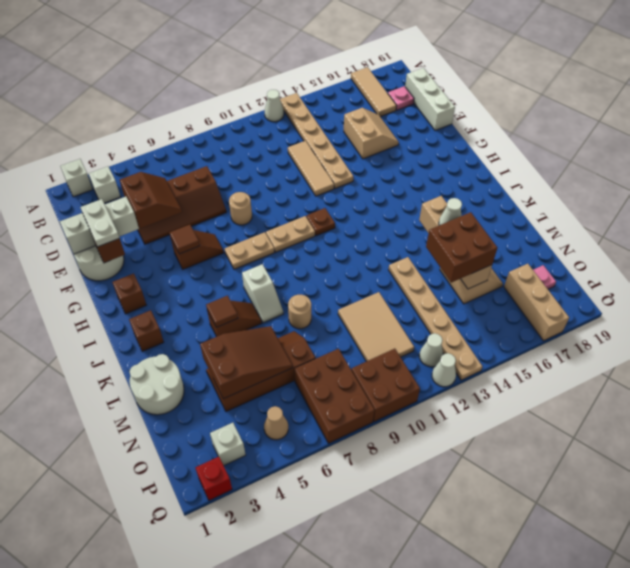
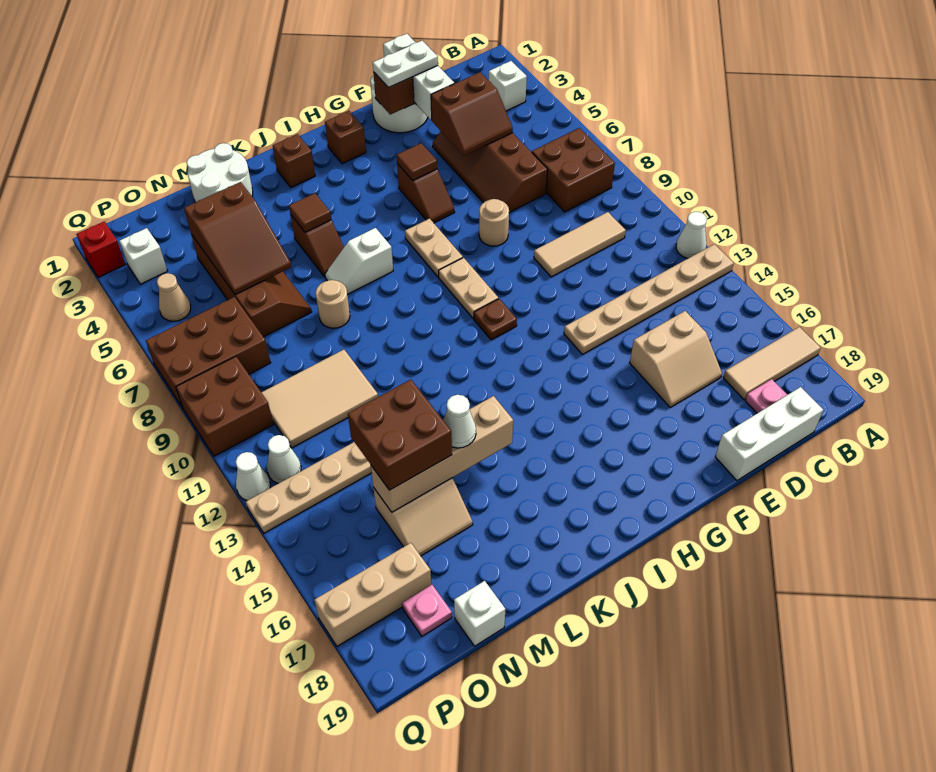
white 1x1 brick [60,159,93,197] -> white 1x1 brick moved to [454,581,505,646]
none -> brown 2x2 brick [532,128,615,212]
tan 1x3 tile [288,141,334,196] -> tan 1x3 tile moved to [534,212,626,277]

